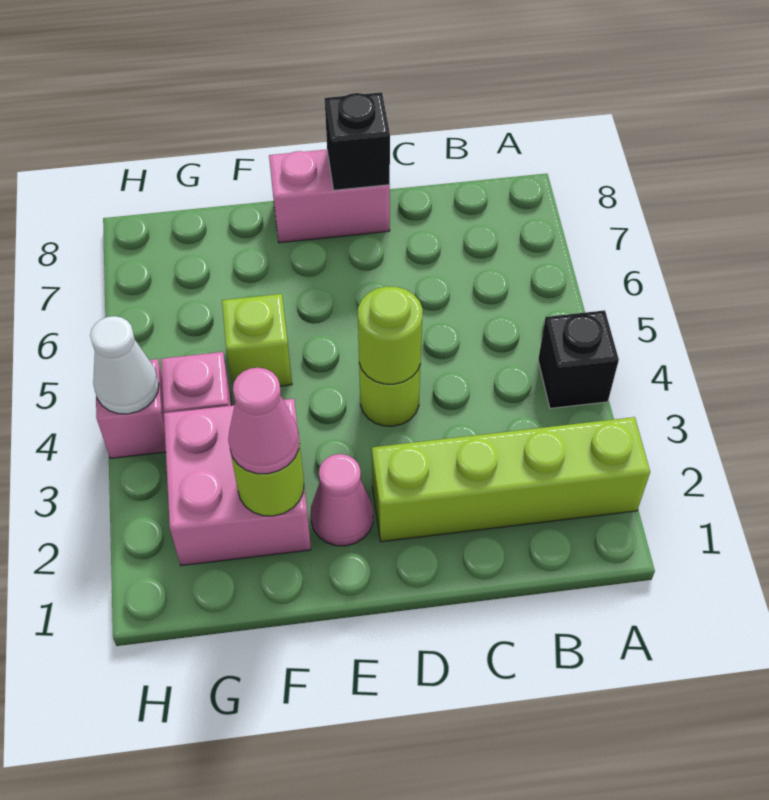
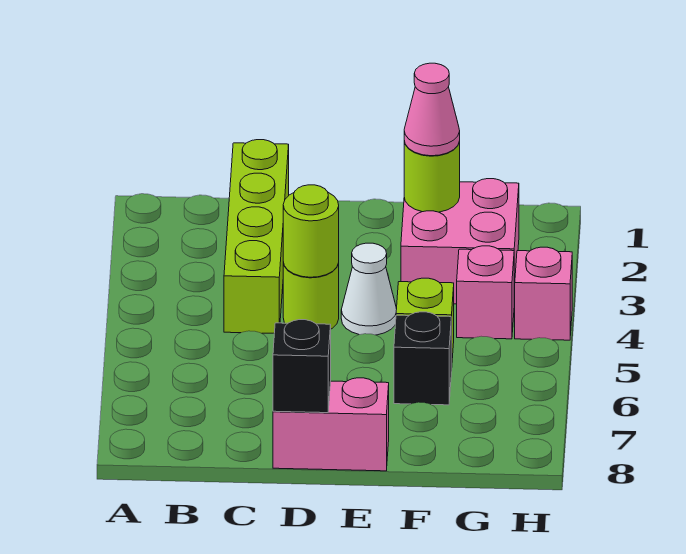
lime 1x4 brick [372,417,650,542] -> lime 1x4 brick turned to [224,140,289,333]
black 1x1 brick [538,310,619,408] -> black 1x1 brick moved to [394,312,451,405]
pink 1x1 cone [311,454,373,546] -> none
white 1x1 cone [90,316,159,414] -> white 1x1 cone moved to [341,243,397,335]

